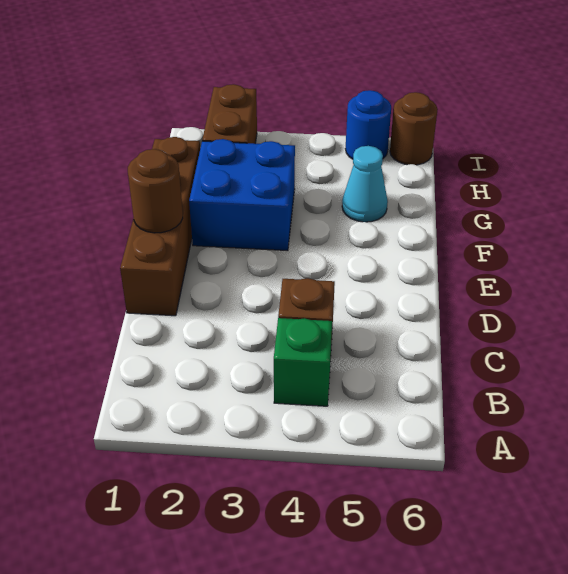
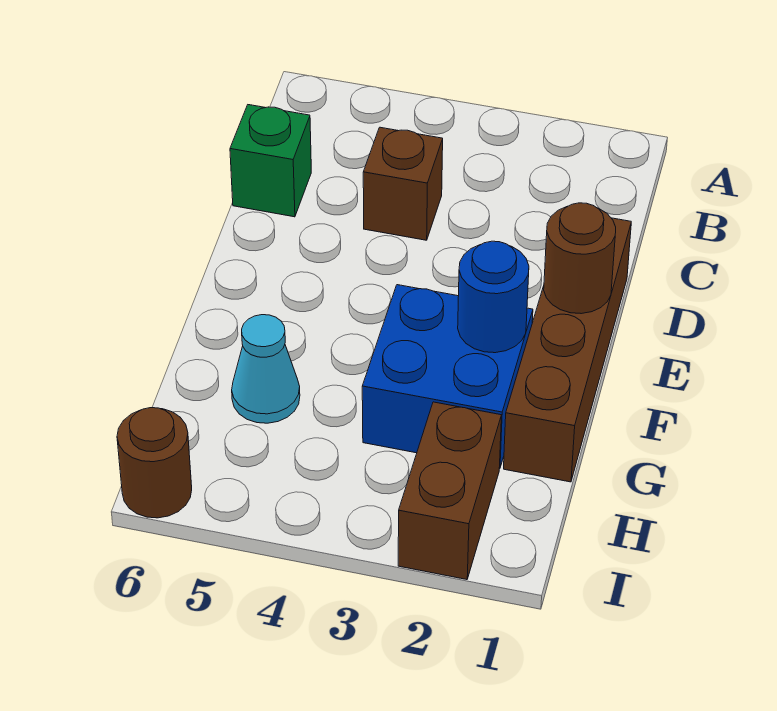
green 1x1 brick [274,318,332,406] -> green 1x1 brick moved to [230,105,311,217]
blue 1x1 round brick [346,90,391,159] -> blue 1x1 round brick moved to [458,241,529,353]

